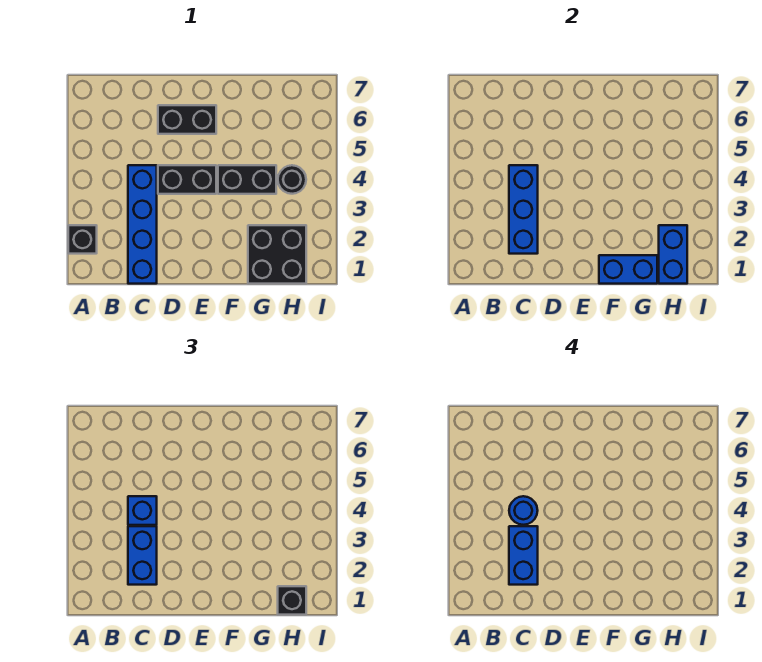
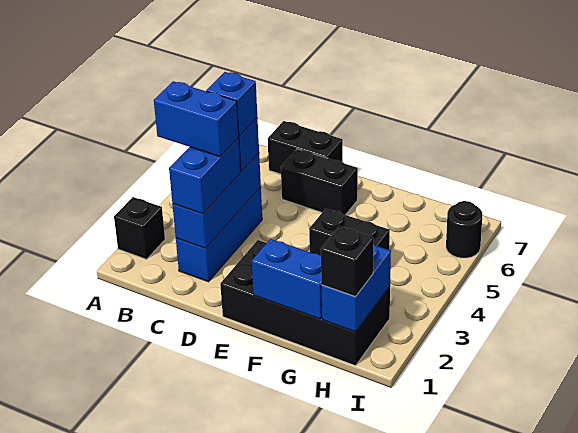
blue 1x4 brick [128,165,157,284] -> blue 1x3 brick [176,187,262,282]
blue 1x2 brick [509,526,538,585] -> blue 1x2 brick turned to [154,81,239,157]
blue 1x1 round brick [509,496,538,525] -> blue 1x1 brick [206,72,257,136]
black 1x2 brick [158,165,216,194] -> black 1x2 brick moved to [268,121,343,174]
black 2x2 brick [248,225,306,284] -> black 2x4 brick [220,240,390,366]
black 1x1 round brick [278,165,306,194] -> black 1x1 round brick moved to [446,201,482,258]

